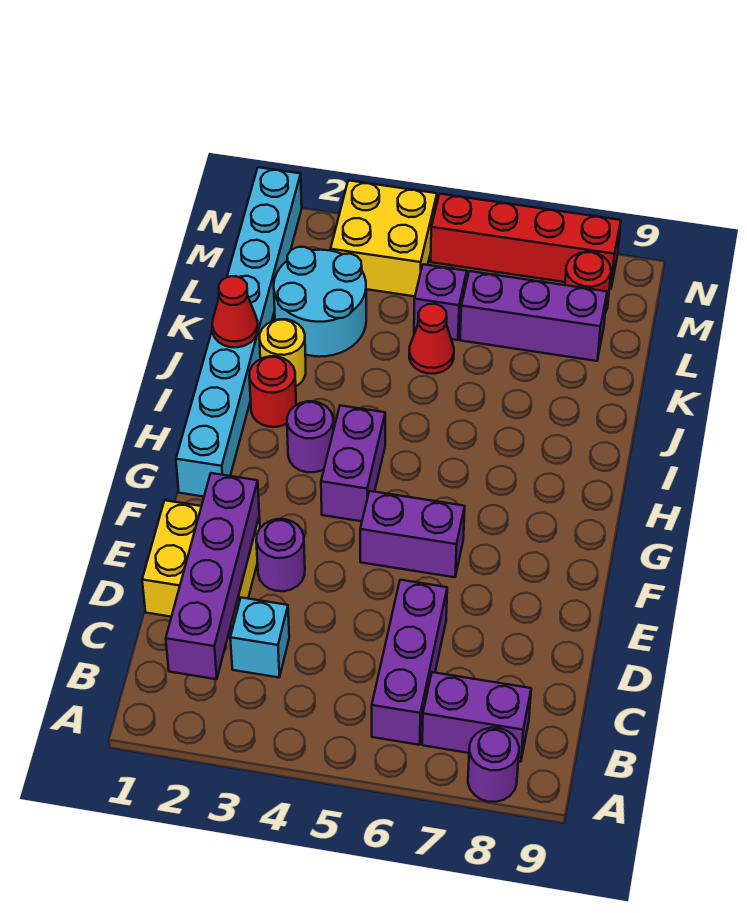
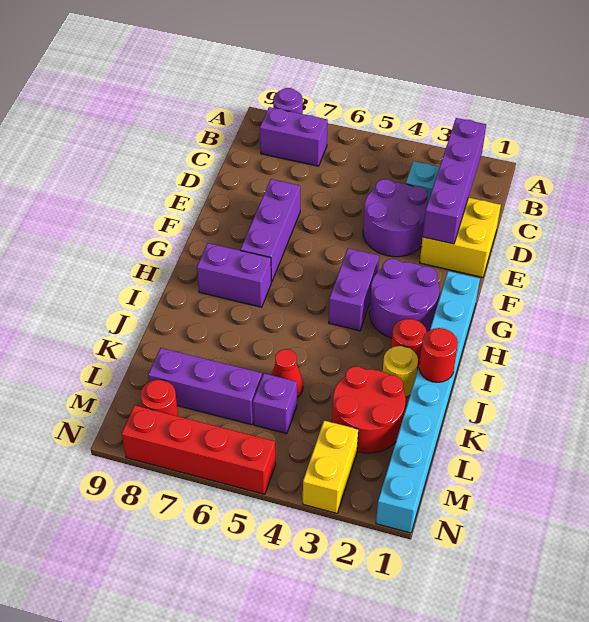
purple 1x3 brick [372,580,447,745] -> purple 1x3 brick moved to [240,179,300,282]
purple 1x1 round brick [256,519,305,591] -> purple 2x2 round brick [363,179,428,257]
purple 1x2 brick [360,491,465,577] -> purple 1x2 brick moved to [197,243,271,307]
purple 1x1 round brick [287,401,333,472] -> purple 2x2 round brick [369,259,439,338]
red 1x1 cone [212,276,258,347] -> red 1x1 round brick [419,328,458,382]
cyan 2x2 round brick [274,247,366,357] -> red 2x2 round brick [332,367,406,453]
yellow 2x2 brick [331,180,437,296] -> yellow 1x2 brick [303,421,358,513]

